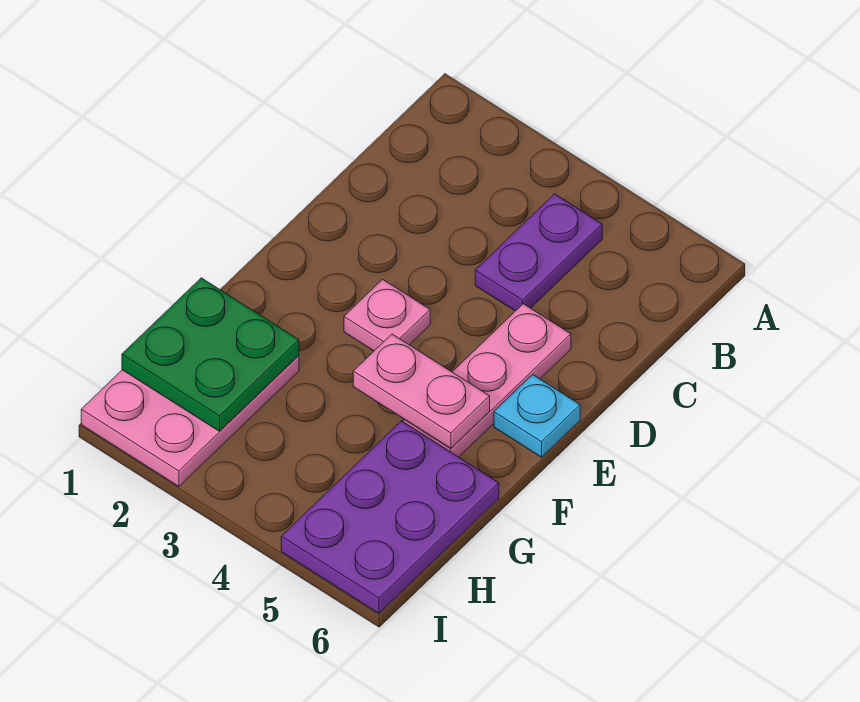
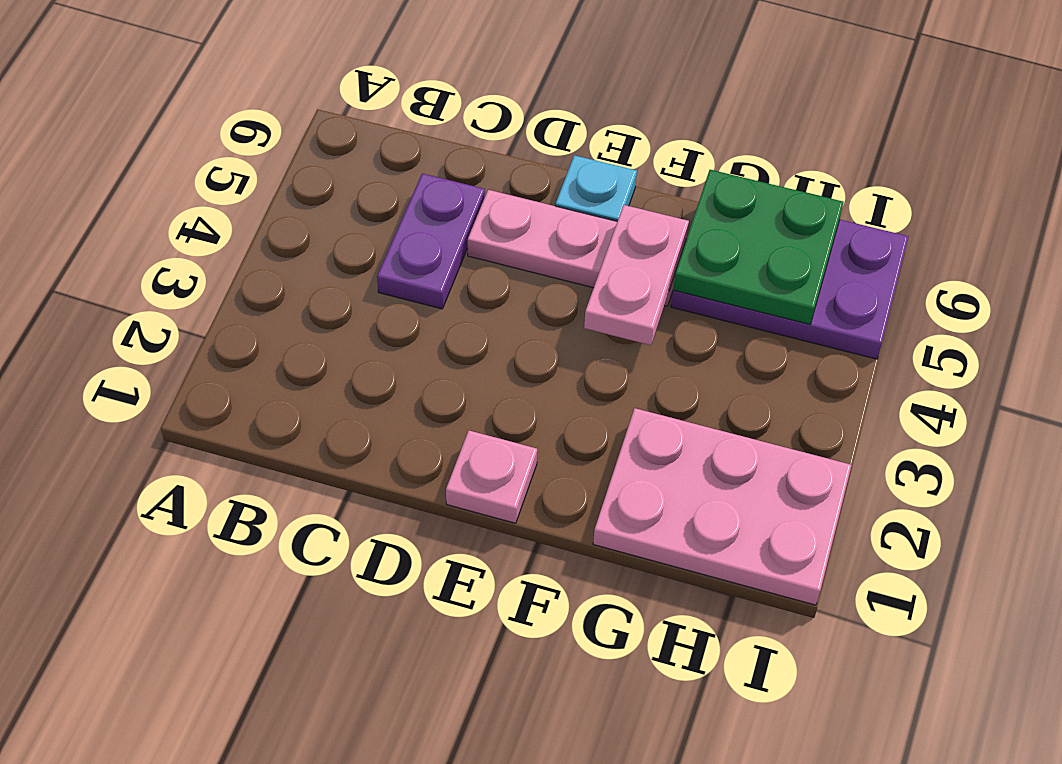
purple 1x2 plate [475,194,602,311] -> purple 1x2 plate turned to [377,174,485,309]
pink 1x1 plate [344,279,430,351] -> pink 1x1 plate moved to [446,431,537,523]
green 2x2 plate [122,278,299,431] -> green 2x2 plate moved to [673,170,844,324]

